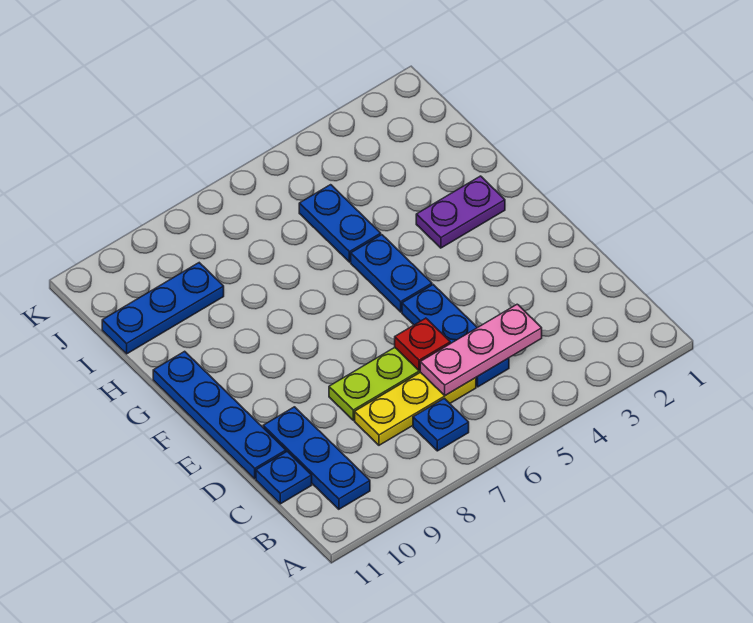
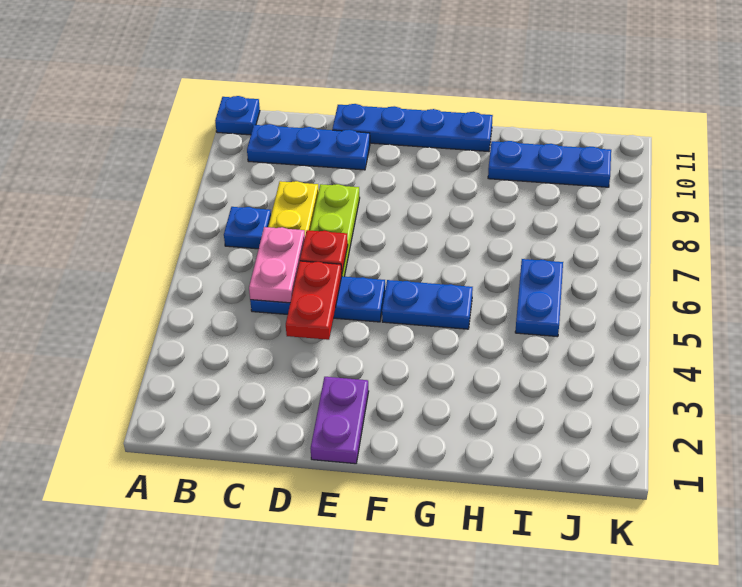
pink 1x3 plate [420,304,542,396] -> pink 1x2 plate [249,227,305,303]
blue 1x1 plate [256,451,312,504] -> blue 1x1 plate moved to [215,96,260,135]
none -> red 1x2 plate [286,261,342,340]
purple 1x2 plate [416,176,505,248] -> purple 1x2 plate moved to [311,377,369,464]
blue 1x2 plate [299,185,381,262] -> blue 1x2 plate turned to [515,259,563,337]
blue 1x3 plate [102,263,224,354] -> blue 1x3 plate turned to [488,141,611,187]

